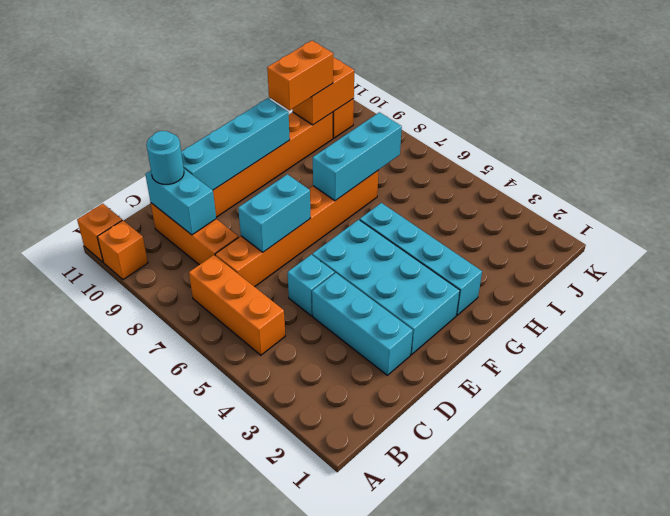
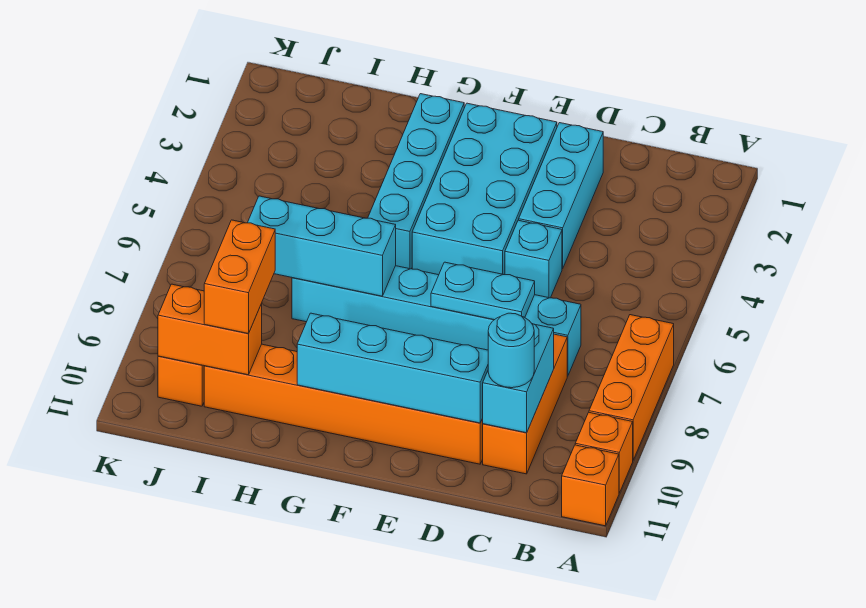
orange 1x3 brick [189,255,285,355] -> orange 1x3 brick moved to [589,315,674,460]
orange 1x6 brick [215,171,378,287] -> cyan 1x6 brick [292,266,581,376]
cyan 1x2 brick [238,174,310,252] -> cyan 1x2 plate [431,262,535,320]
orange 1x2 brick [267,41,333,110] -> orange 1x2 brick turned to [204,220,275,334]

